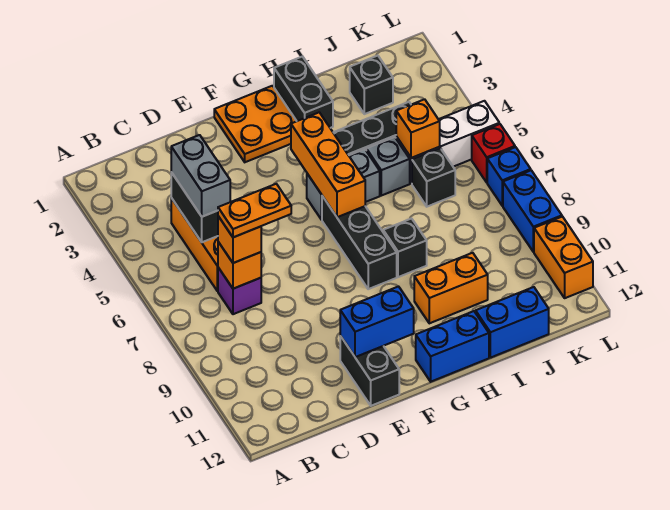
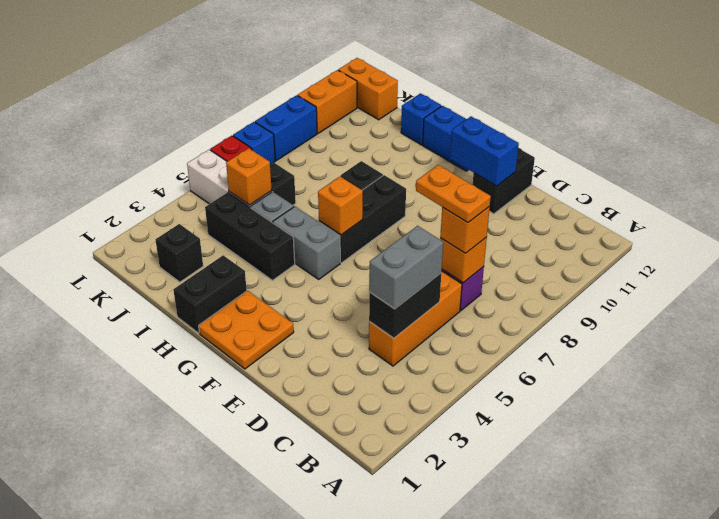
orange 1x3 brick [291,112,365,217] -> orange 1x1 brick [318,177,363,235]
orange 1x2 brick [414,253,488,323] -> orange 1x2 brick moved to [339,58,398,120]
blue 1x2 brick [476,287,549,358] -> blue 1x1 brick [401,93,441,145]

